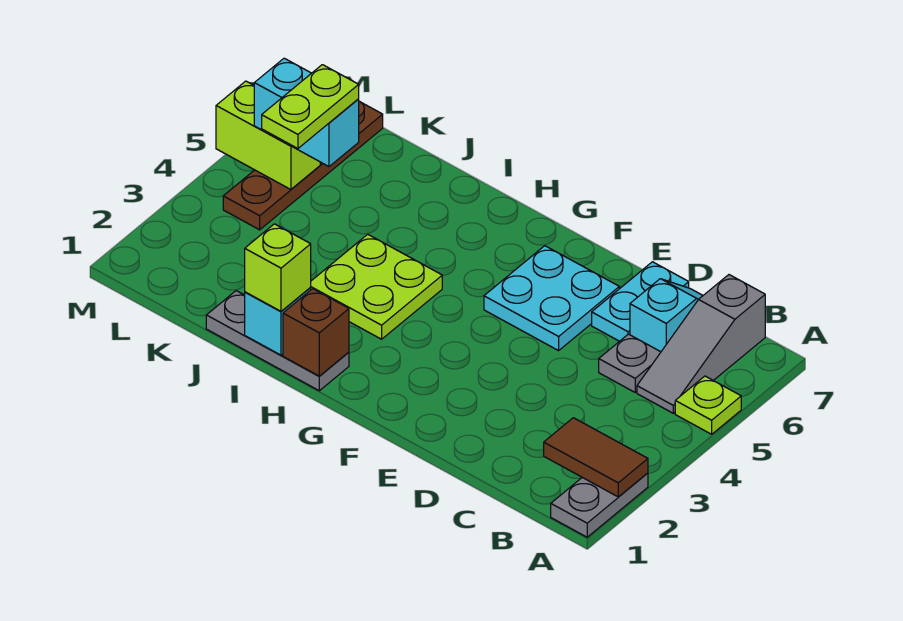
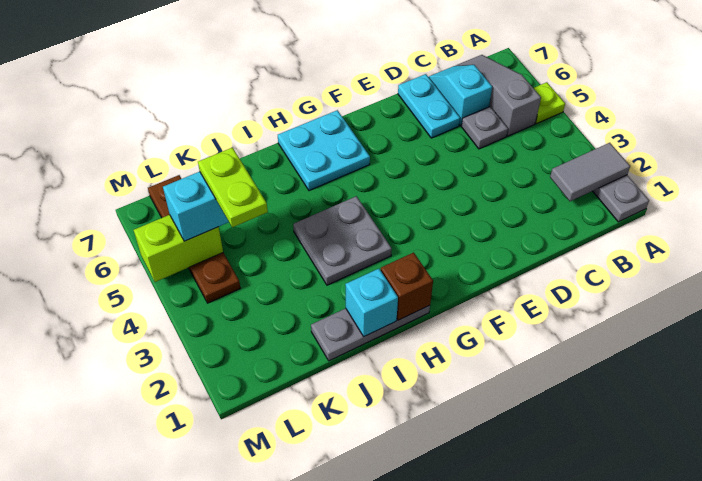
brown 1x2 tile [544,418,648,497] -> grey 1x2 tile [550,143,630,201]
grey 1x3 slope [637,275,765,413] -> grey 1x3 slope turned to [456,55,541,136]
cyan 2x2 plate [484,246,619,351] -> cyan 2x2 plate moved to [278,110,370,191]
lime 2x2 plate [310,234,442,339] -> grey 2x2 plate [293,196,392,285]
lime 1x1 brick [245,224,311,311] -> none

